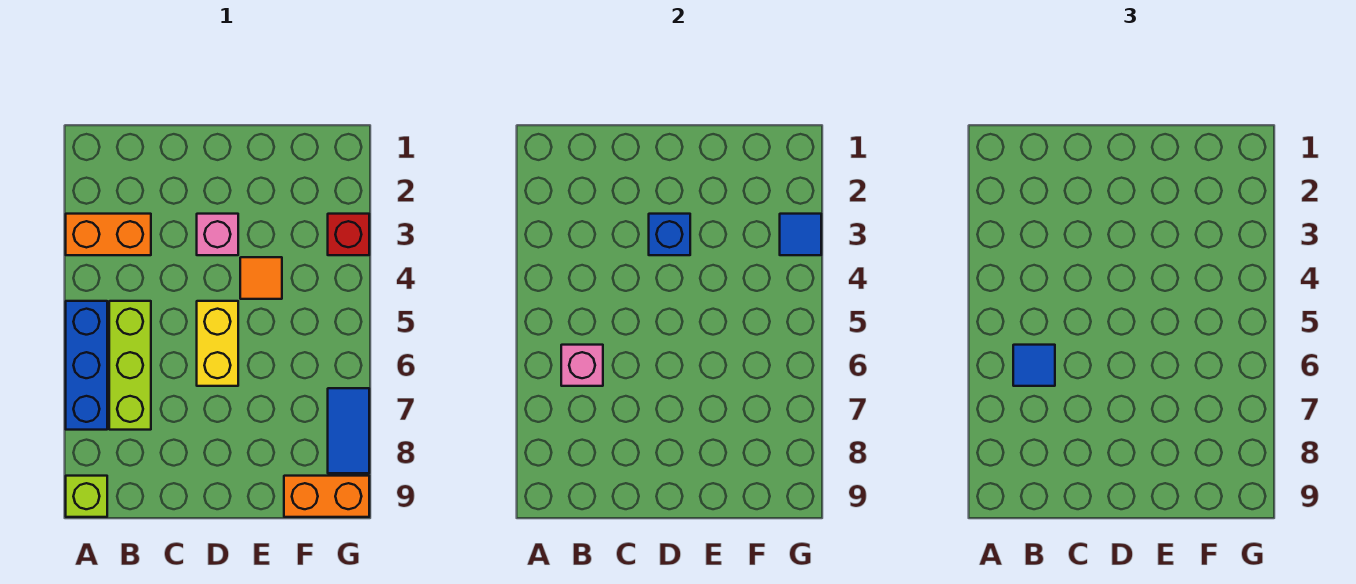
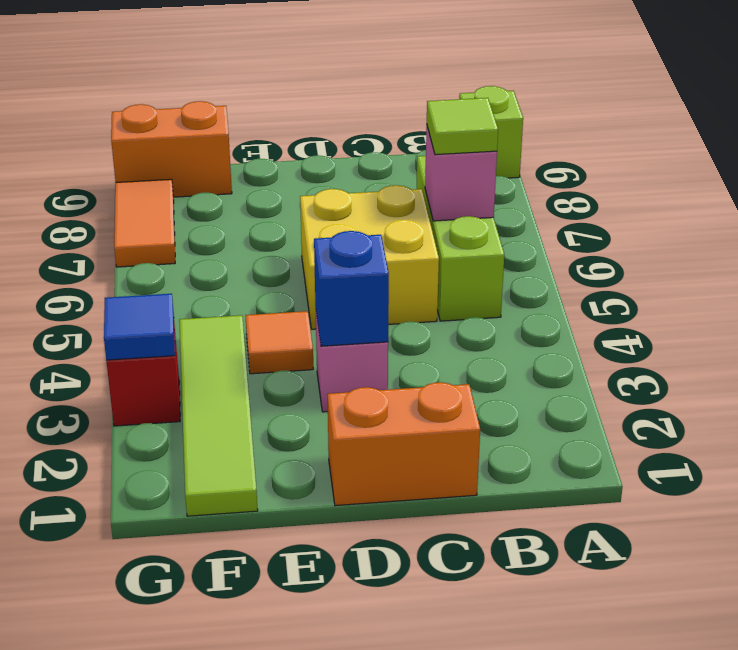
orange 1x2 brick [66,214,151,255] -> orange 1x2 brick moved to [327,382,480,506]
blue 1x3 brick [66,301,107,430] -> none
blue 1x1 tile [1013,345,1055,386] -> lime 1x1 tile [427,98,498,155]
yellow 1x2 brick [197,301,238,386] -> yellow 2x2 brick [300,185,439,329]
none -> lime 1x4 tile [179,315,258,516]
blue 1x2 tile [328,388,369,473] -> orange 1x2 tile [114,179,175,267]

